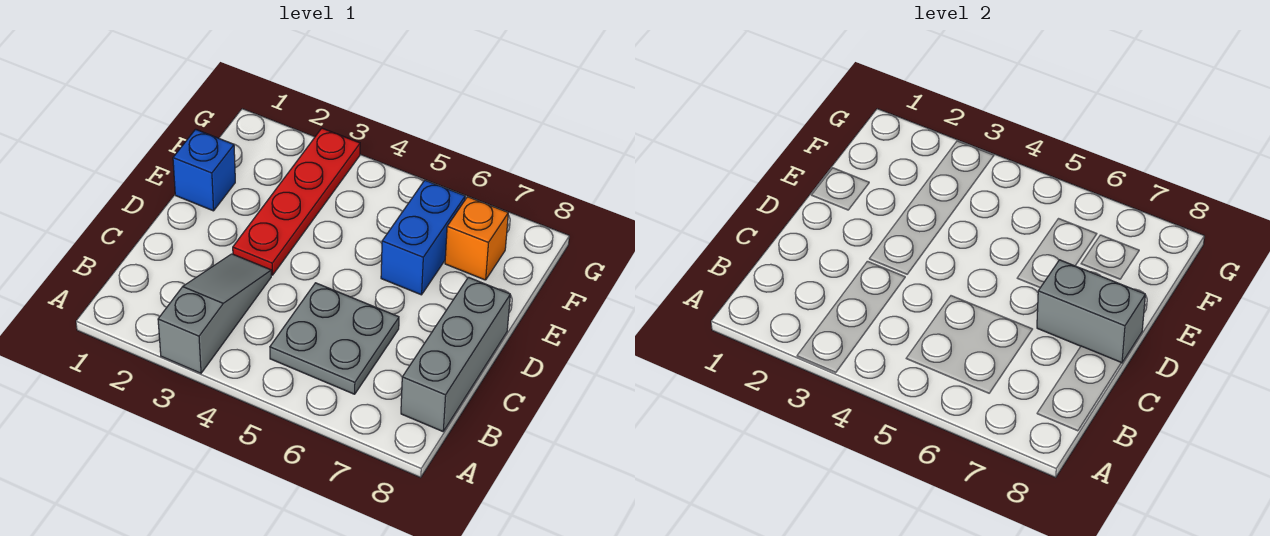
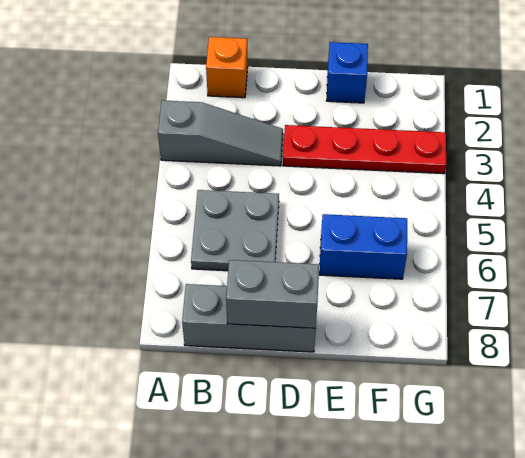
grey 1x2 brick [1037,260,1145,363] -> grey 1x2 brick turned to [226,260,319,328]
orange 1x1 brick [445,197,508,280] -> orange 1x1 brick moved to [206,37,248,98]

